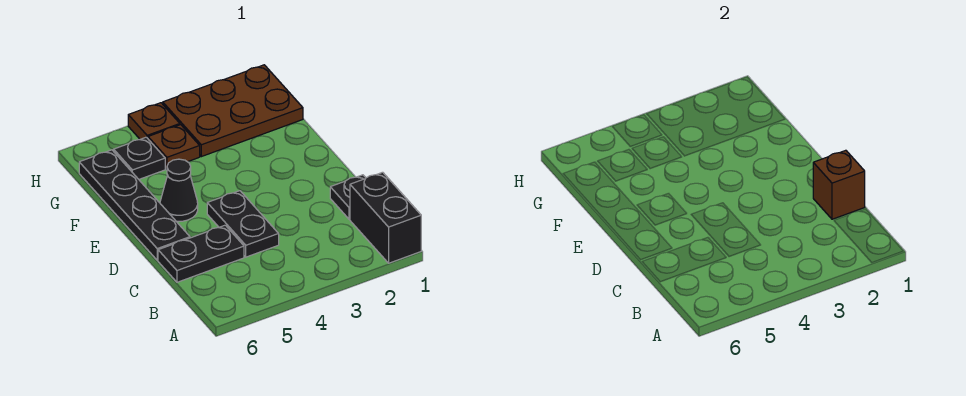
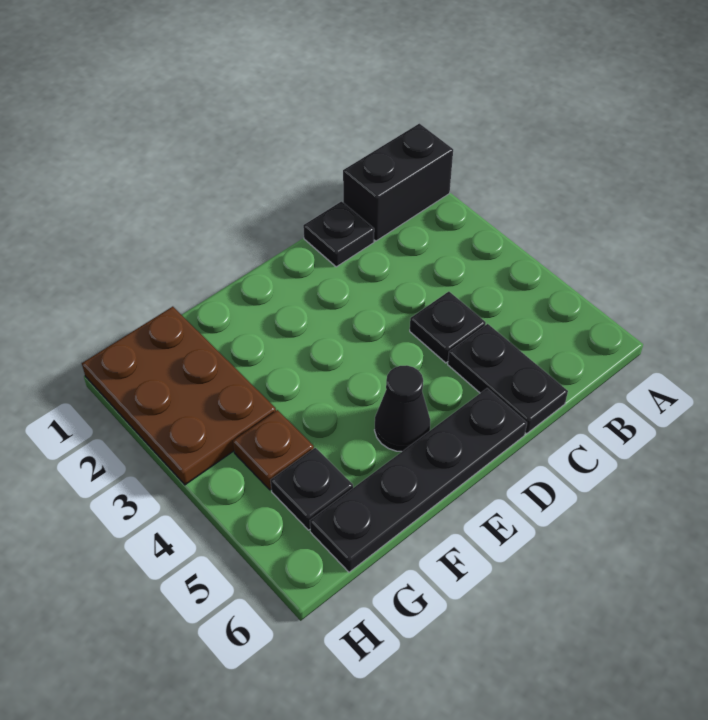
brown 1x1 brick [813,150,865,219] -> none
black 1x2 plate [207,191,279,257] -> black 1x1 plate [410,292,486,363]
brown 1x1 plate [128,103,180,139] -> none

